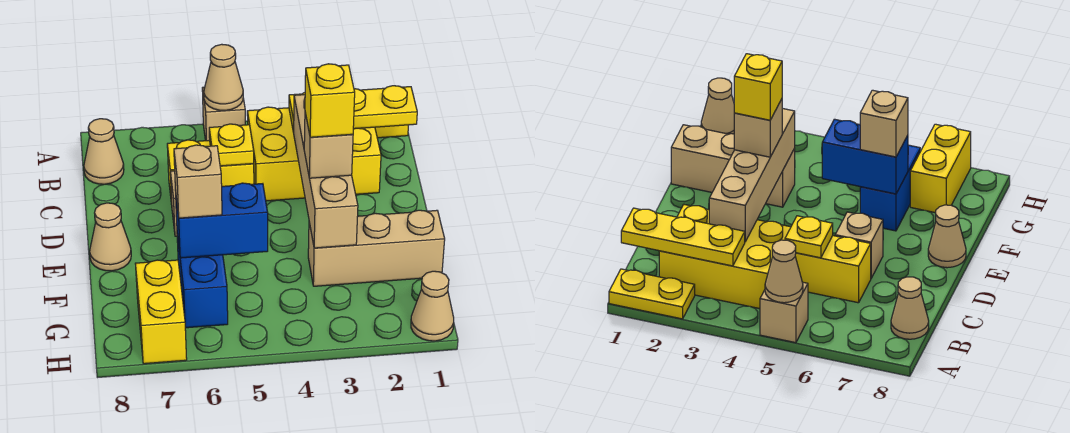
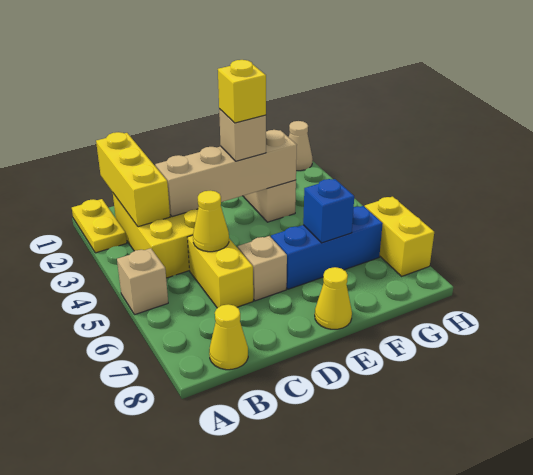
tan 1x1 cone [204,44,243,110] -> none
yellow 1x3 plate [289,86,417,133] -> yellow 1x3 brick [96,132,170,227]
tan 1x1 cone [84,119,124,184] -> yellow 1x1 cone [209,304,248,370]
yellow 1x1 plate [209,124,254,166] -> yellow 1x1 cone [193,191,229,252]
tan 1x1 cone [90,203,131,271] -> yellow 1x1 cone [315,267,352,329]
blue 1x2 brick [176,183,268,258] -> blue 1x1 brick [303,179,354,243]
blue 1x2 brick [177,234,228,328] -> blue 1x3 brick [271,206,383,289]
tan 1x1 brick [174,145,222,218] -> none
yellow 1x2 brick [135,260,187,364] -> yellow 1x2 brick turned to [365,197,434,276]

